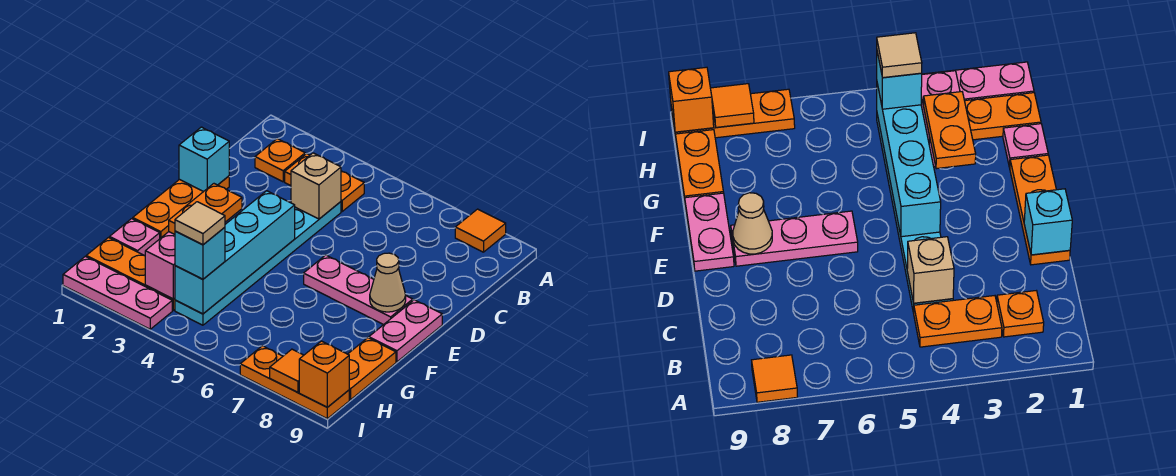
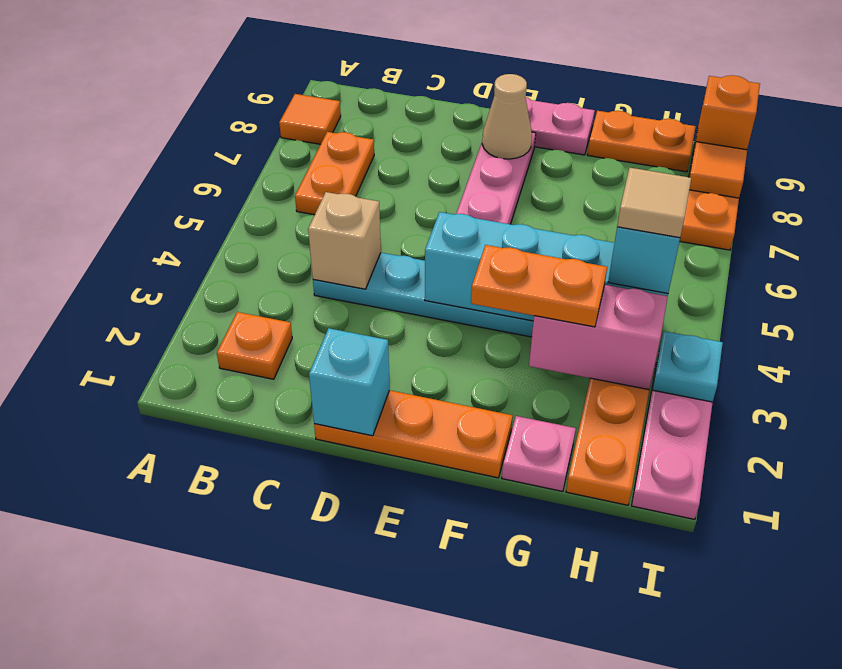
orange 1x2 plate [285,154,364,211] -> orange 1x2 plate moved to [295,132,374,215]
none -> cyan 1x1 plate [652,331,723,402]

